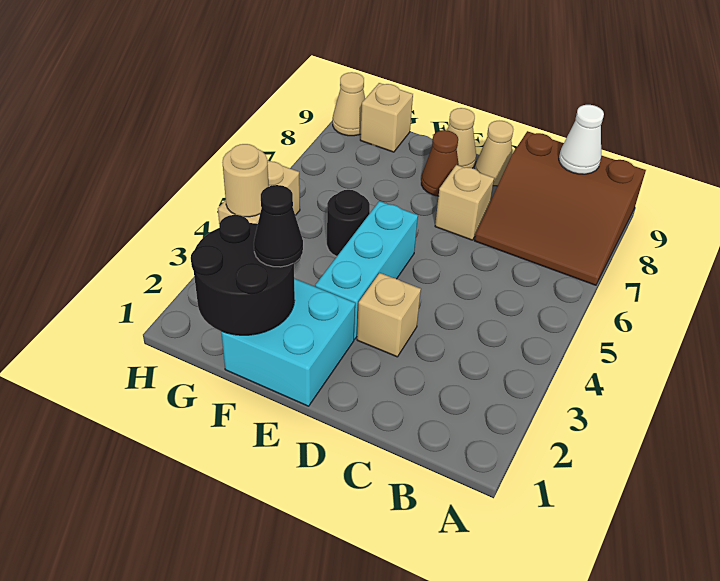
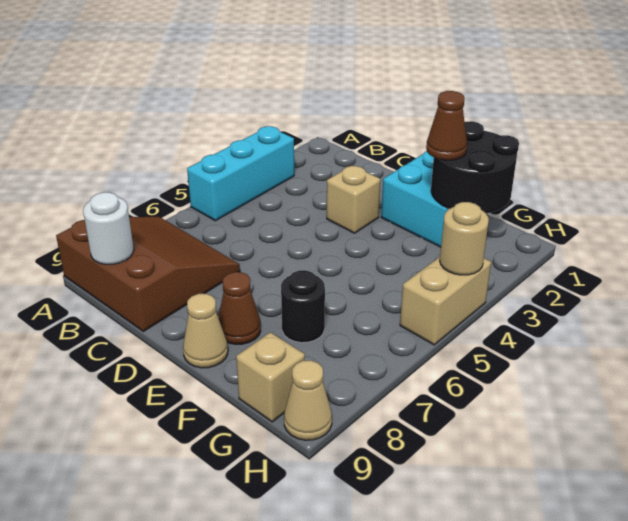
white 1x1 cone [559,105,604,174] -> white 1x1 round brick [83,192,134,264]
tan 1x1 brick [435,165,494,240] -> none
tan 1x1 cone [475,121,513,186] -> none
cyan 1x3 brick [315,201,418,339] -> cyan 1x3 brick moved to [187,126,294,221]
black 1x1 cone [254,185,303,267] -> brown 1x1 cone [426,91,467,160]
black 1x1 round brick [327,190,370,256] -> black 1x1 round brick moved to [281,270,325,343]

